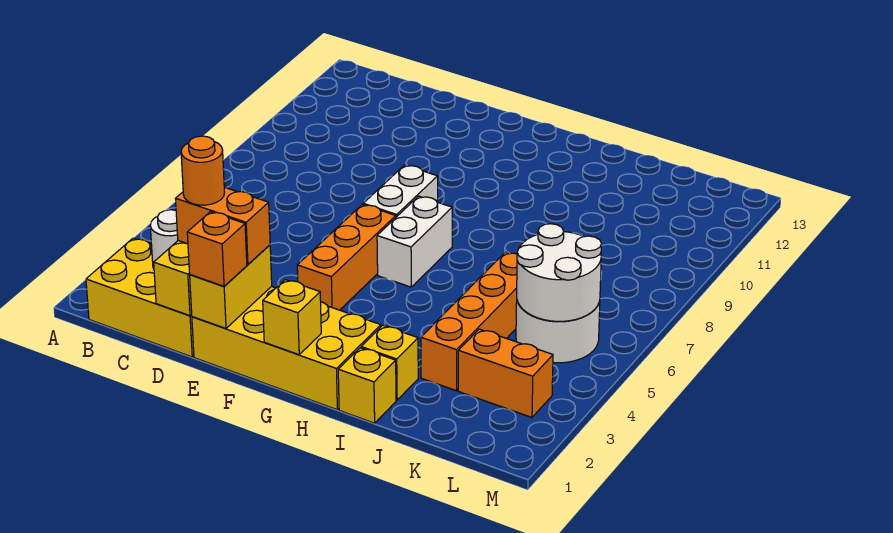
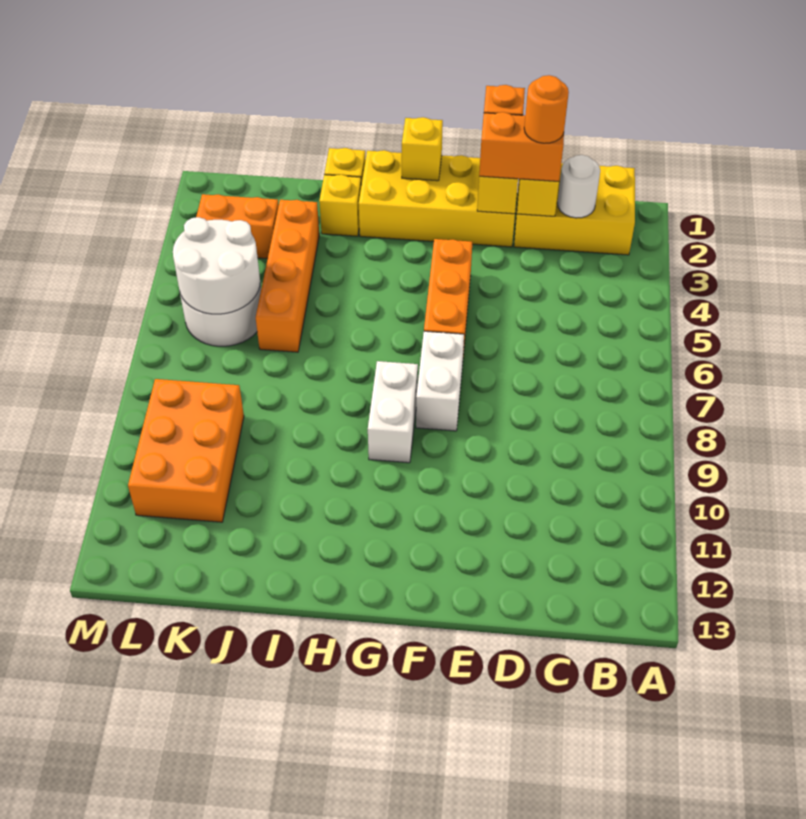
white 1x2 brick [377,196,452,287] -> white 1x2 brick moved to [368,361,418,463]
none -> orange 2x3 brick [128,379,244,522]

